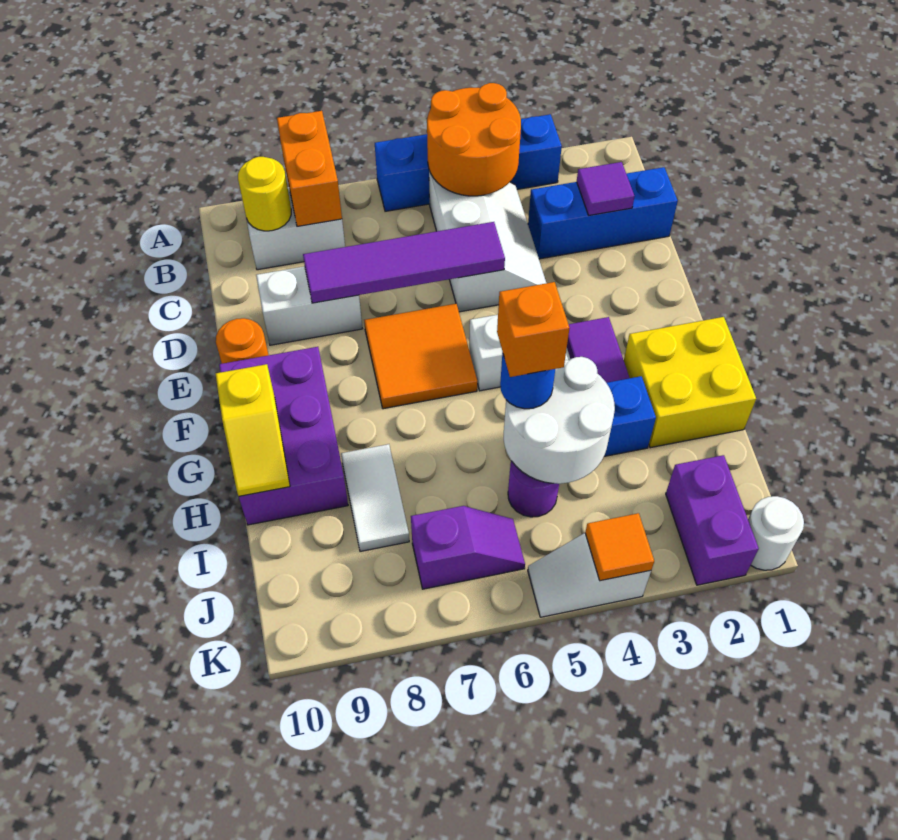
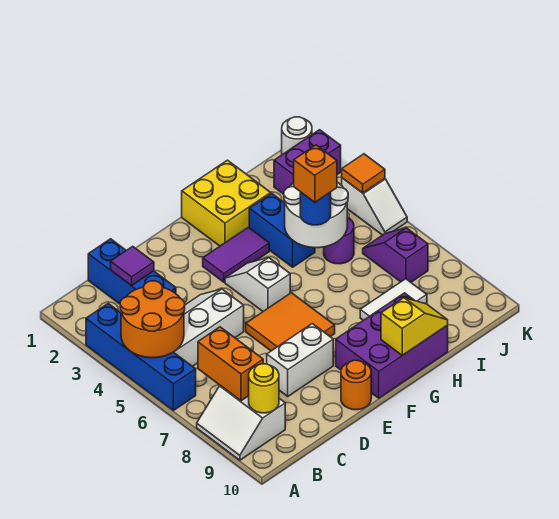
orange 1x2 brick [277,111,342,227] -> orange 1x2 brick turned to [198,327,263,401]
purple 1x4 tile [303,222,505,303] -> none
white 1x2 brick [256,266,362,345] -> white 1x2 brick turned to [267,324,333,396]

